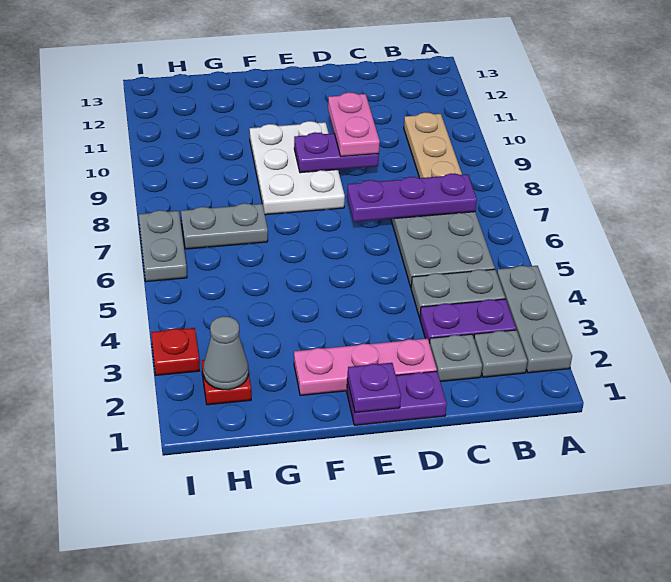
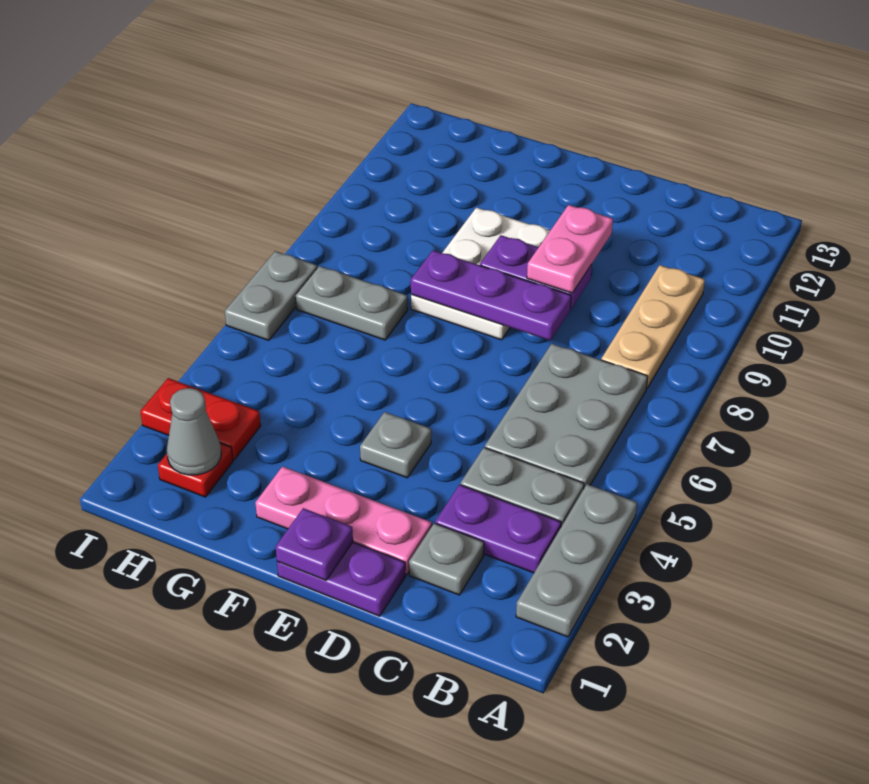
grey 1x1 plate [474,330,527,377] -> grey 1x1 plate moved to [360,412,431,478]
purple 1x3 plate [347,173,477,222] -> purple 1x3 plate moved to [411,250,571,340]
red 1x1 plate [151,328,200,375] -> red 1x2 plate [140,378,261,460]

